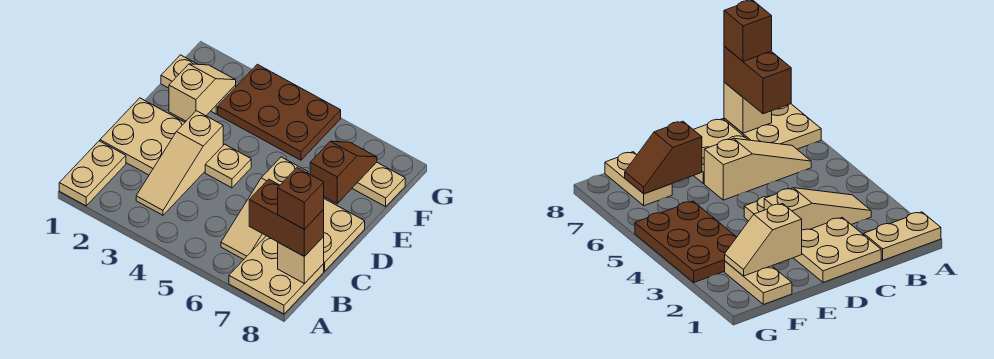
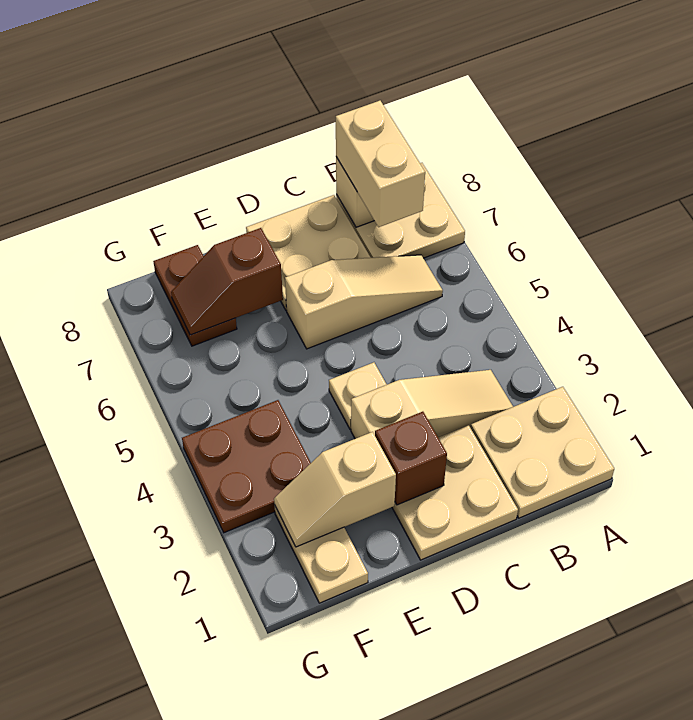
tan 1x2 plate [59,141,126,206] -> tan 2x2 plate [471,387,614,518]
brown 1x2 brick [249,179,324,257] -> tan 1x2 brick [336,101,425,227]
brown 1x1 brick [278,168,324,229] -> brown 1x1 brick moved to [375,412,447,505]
brown 2x3 plate [218,64,341,160] -> brown 2x2 plate [182,400,311,533]
tan 1x2 plate [352,162,405,207] -> brown 1x2 plate [153,245,237,346]

